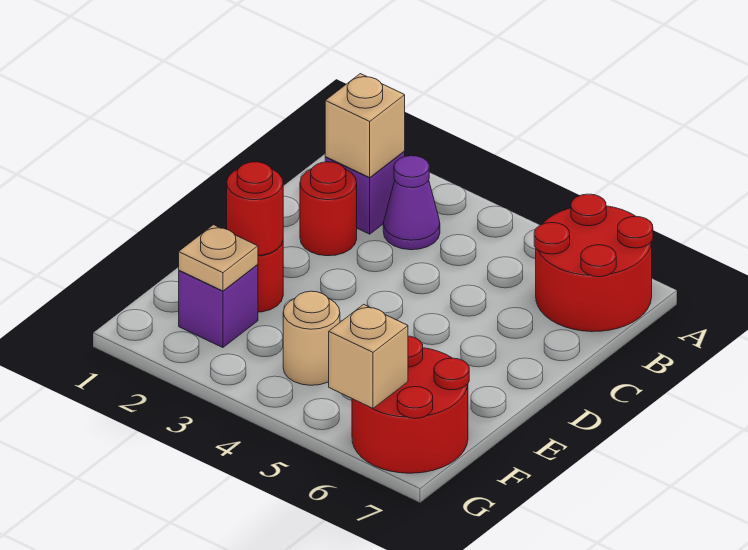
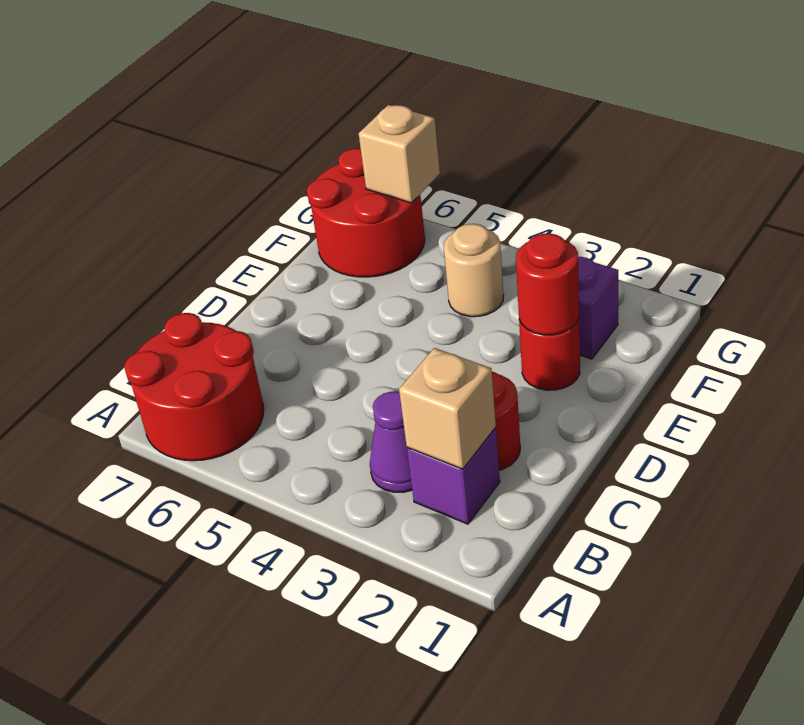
tan 1x1 plate [179,225,258,291] -> none

